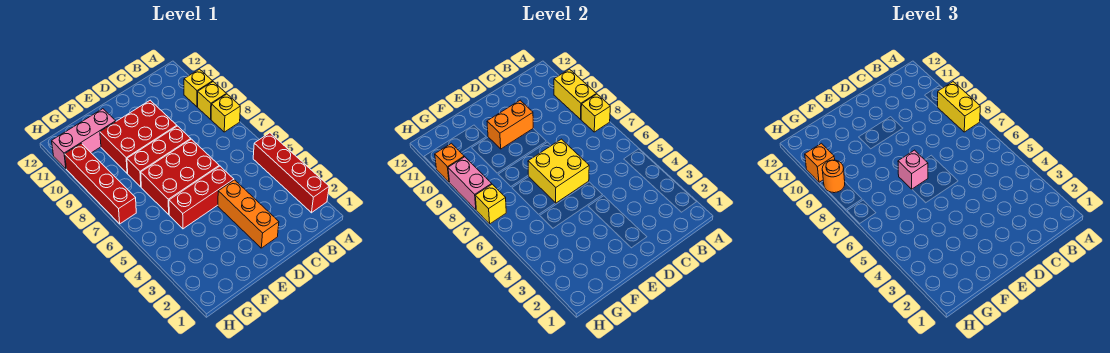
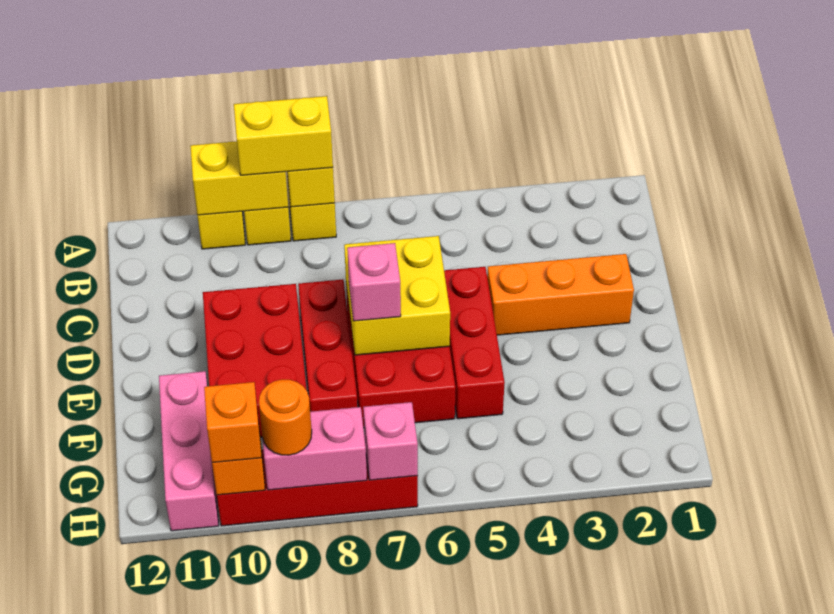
red 1x4 brick [253,133,329,213] -> none
orange 1x2 brick [487,100,533,149] -> none
yellow 1x1 brick [475,184,506,224] -> pink 1x1 brick [363,402,418,480]

